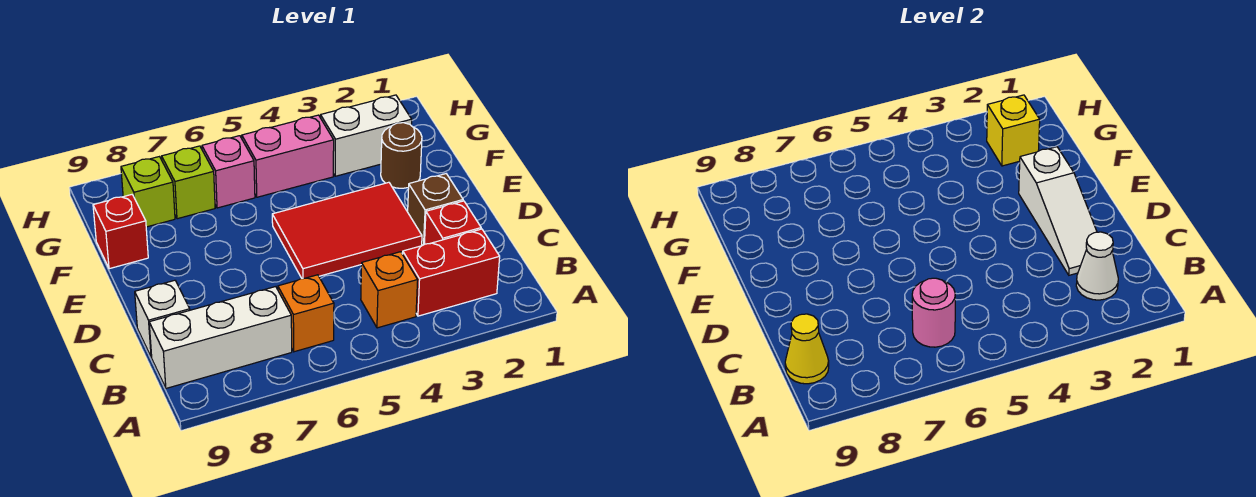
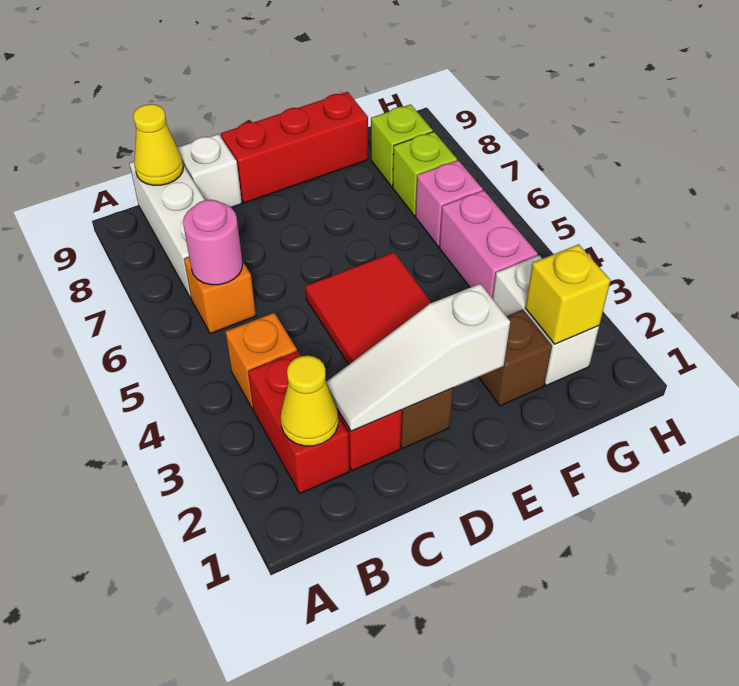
white 1x1 cone [1076,232,1118,300] -> yellow 1x1 cone [281,356,338,446]
brown 1x1 round brick [381,123,422,188] -> brown 1x1 brick [479,310,552,406]
red 1x1 brick [93,195,148,269] -> red 1x3 brick [221,92,368,203]

